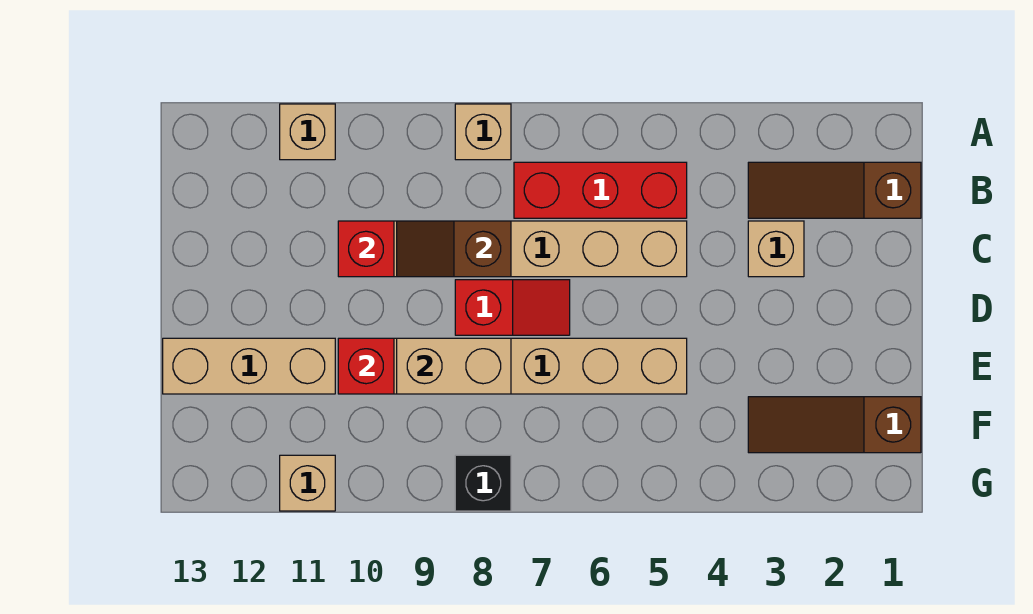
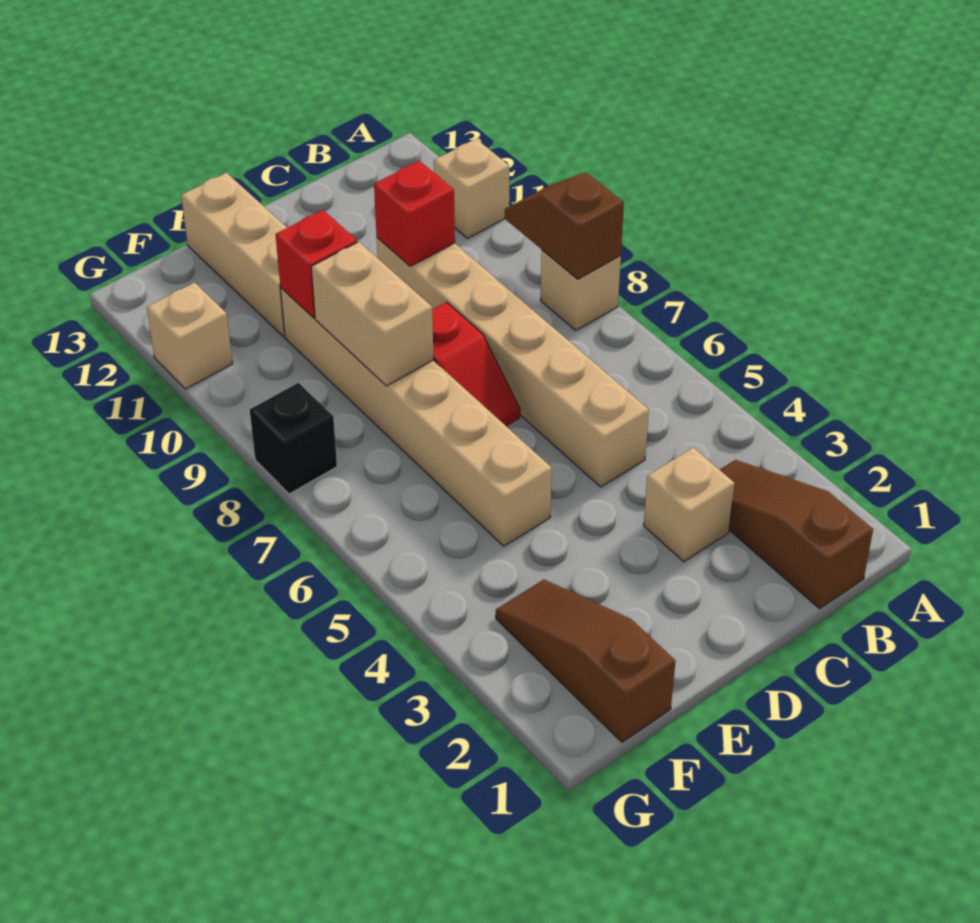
red 1x3 brick [514,162,687,218] -> none
brown 1x2 slope [397,221,511,277] -> brown 1x2 slope moved to [505,172,624,279]

